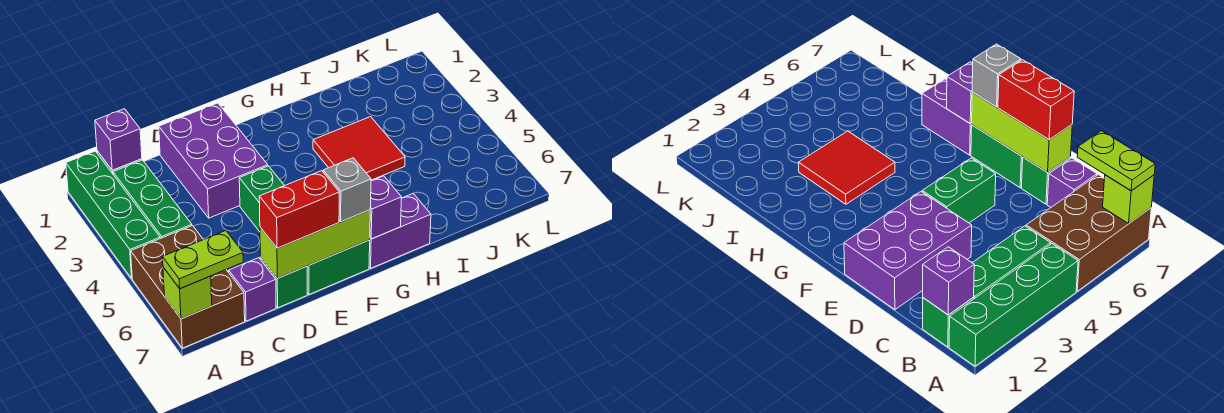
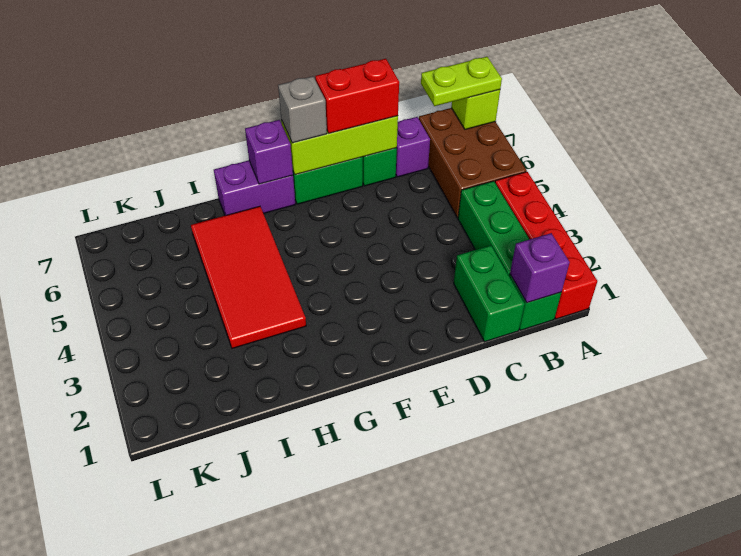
green 1x4 brick [66,151,160,278] -> red 1x4 brick [495,172,597,319]
purple 2x3 brick [159,103,268,218] -> none
green 1x2 brick [239,166,284,232] -> green 1x2 brick moved to [454,245,525,342]
red 2x2 tile [313,117,405,180] -> red 2x4 tile [191,206,306,348]

